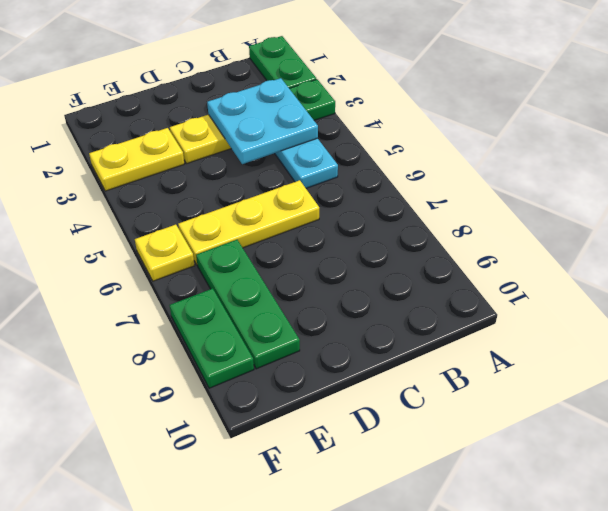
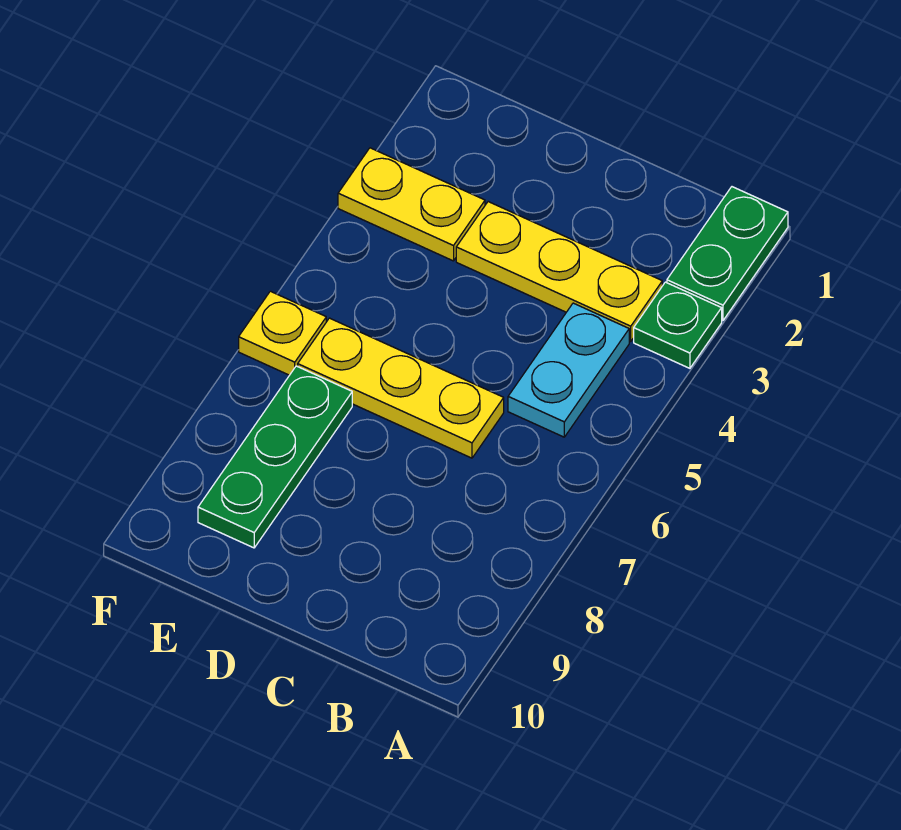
cyan 2x2 plate [207,78,318,164] -> none
green 1x2 plate [170,288,254,388] -> none

